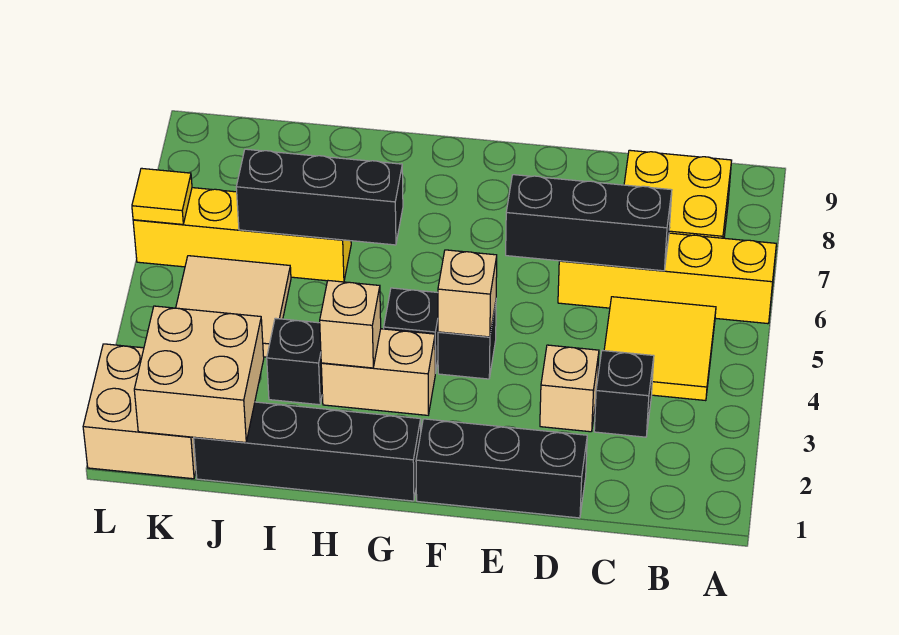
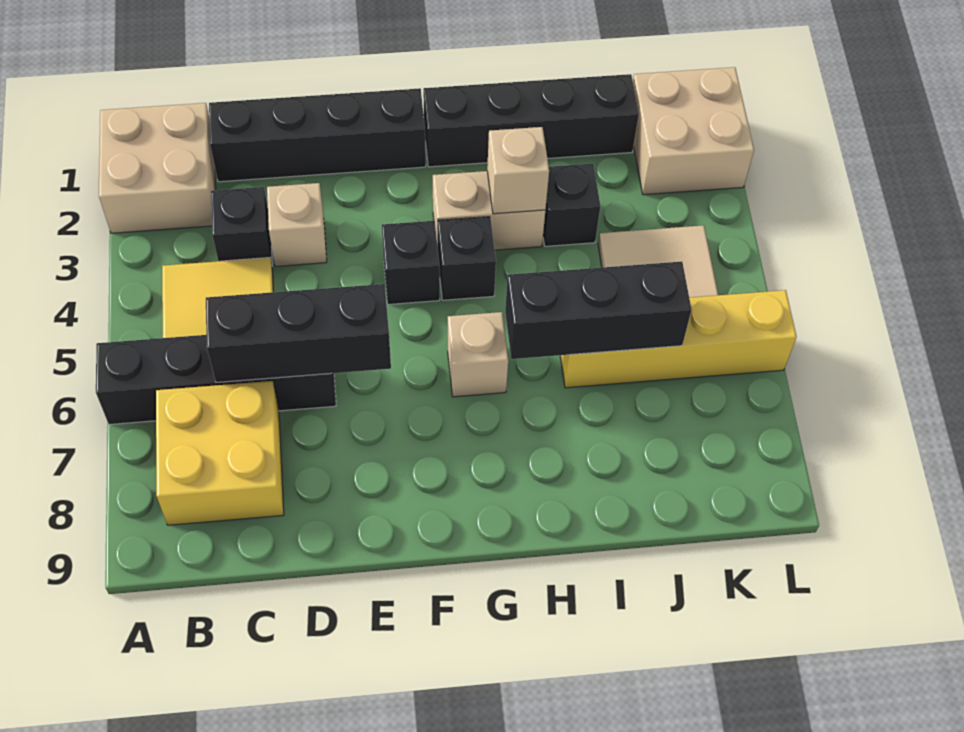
yellow 1x4 brick [558,233,776,324] -> black 1x4 brick [96,335,336,425]
black 1x3 brick [416,419,587,518] -> black 1x4 brick [209,88,426,182]
tan 1x1 brick [438,250,497,337] -> tan 1x1 brick moved to [448,312,508,397]
tan 2x2 brick [134,306,264,443] -> tan 2x2 brick moved to [99,103,216,233]
yellow 1x1 tile [132,168,192,224] -> none

